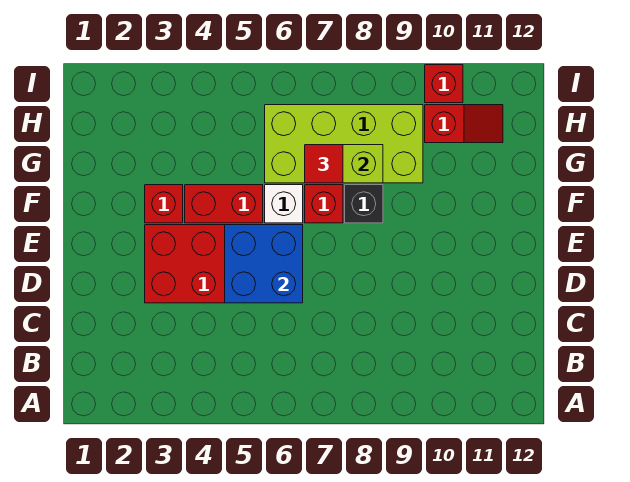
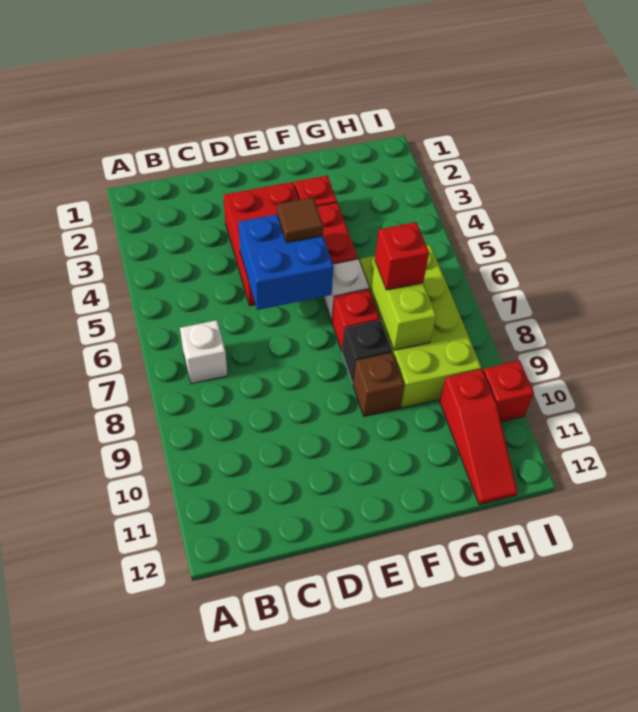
none -> white 1x1 brick [180,320,227,384]
none -> brown 1x1 tile [277,197,323,243]
none -> brown 1x1 brick [353,353,404,416]
red 1x1 tile [305,145,343,183] -> red 1x1 brick [375,222,429,290]
red 1x2 slope [425,105,503,143] -> red 1x3 slope [439,369,518,505]

